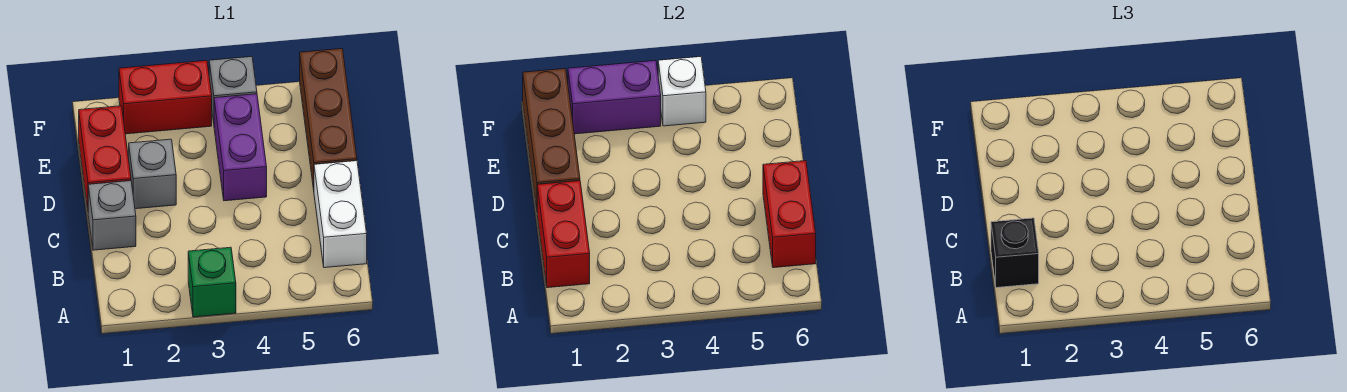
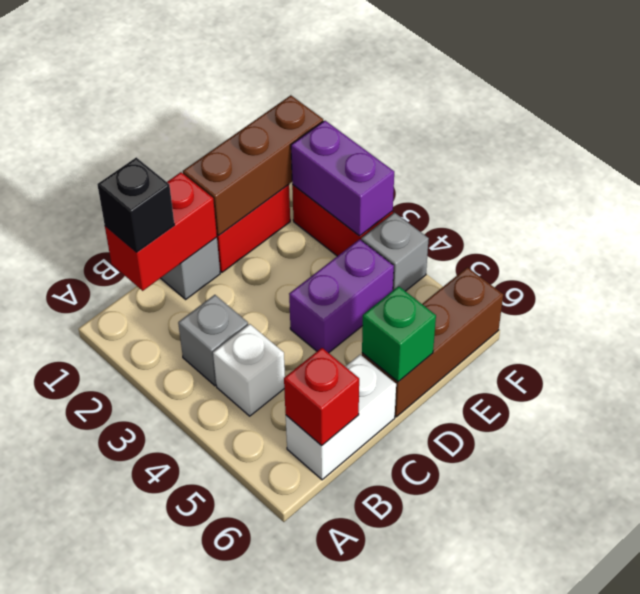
green 1x1 brick [188,247,236,317] -> green 1x1 brick moved to [362,286,436,382]
red 1x2 brick [763,161,816,268] -> red 1x1 brick [284,348,359,446]
grey 1x1 brick [129,139,176,209] -> grey 1x1 brick moved to [178,295,248,386]
white 1x1 brick [658,57,706,126] -> white 1x1 brick moved to [213,324,285,416]

